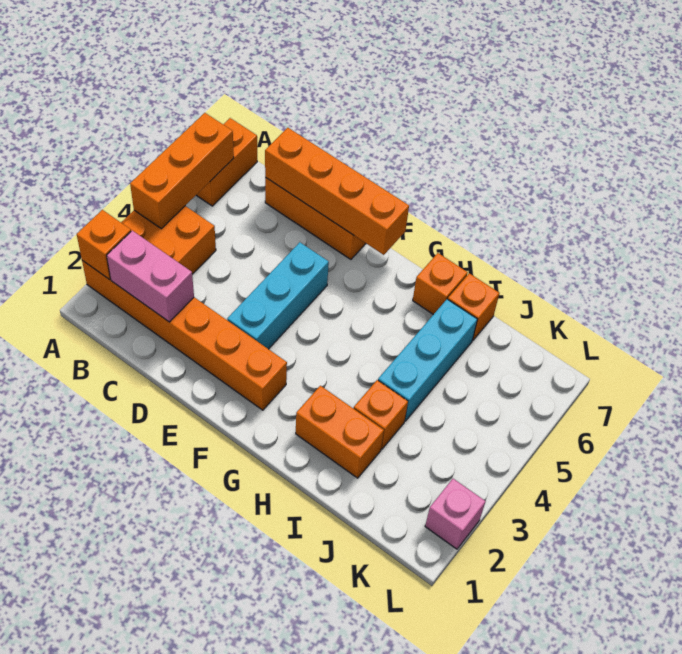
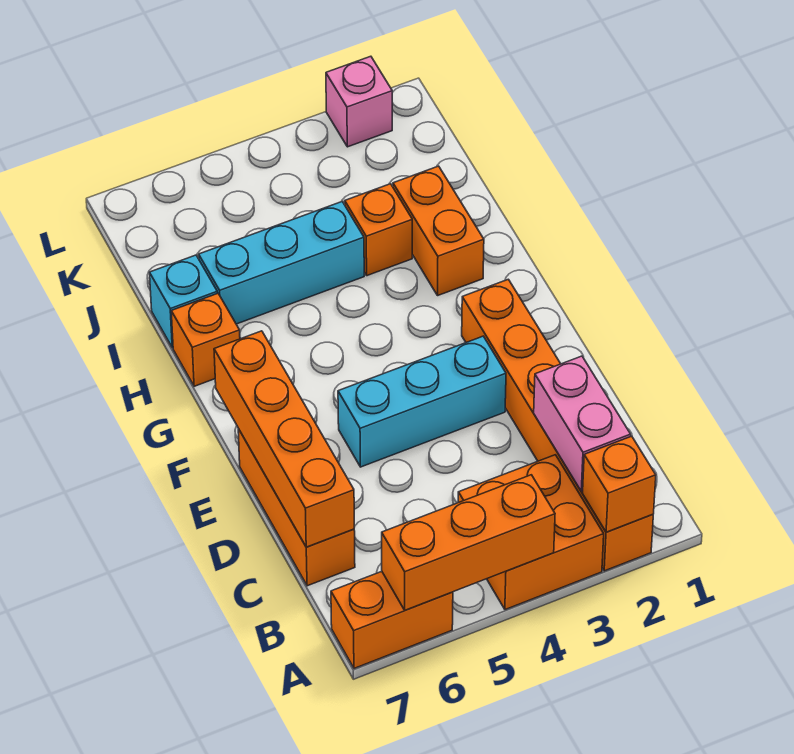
orange 1x1 brick [448,273,499,341] -> cyan 1x1 brick [150,255,217,348]

